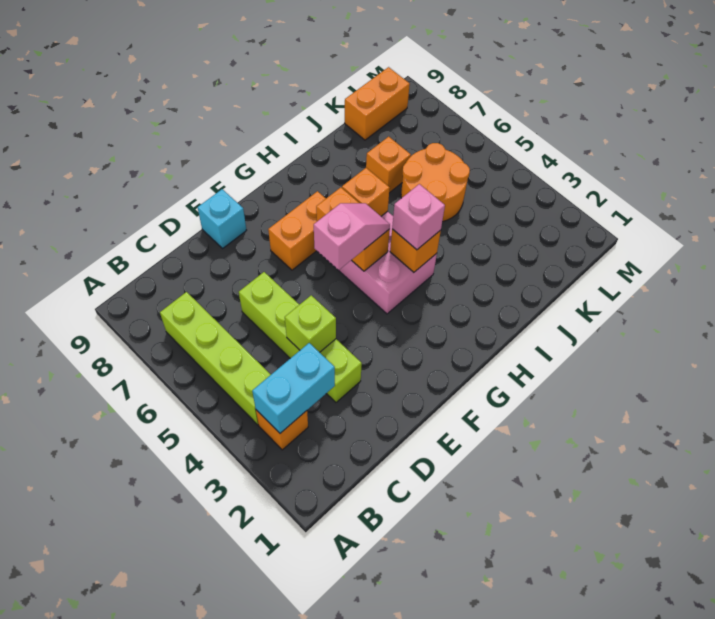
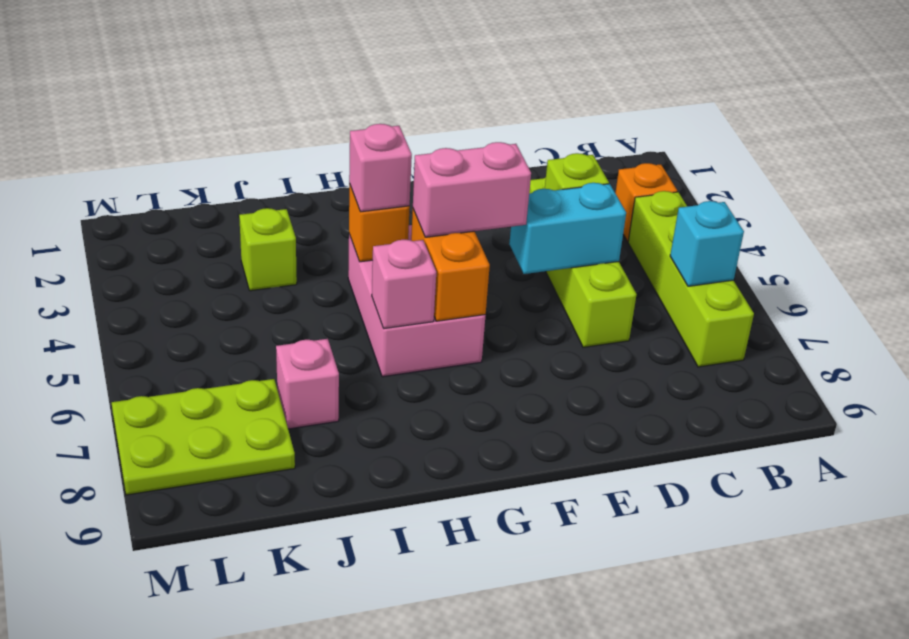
cyan 1x2 brick [252,343,335,433] -> cyan 1x2 brick moved to [509,183,626,274]
cyan 1x1 brick [198,189,247,248] -> cyan 1x1 brick moved to [670,201,744,286]
pink 1x2 slope [314,203,390,270] -> pink 1x2 brick [413,142,531,237]
orange 1x2 brick [268,191,326,270] -> none
orange 1x1 brick [342,168,390,216] -> pink 1x1 brick [372,240,436,329]
none -> lime 1x1 brick [239,208,297,291]
orange 2x2 round brick [401,143,470,222] -> none
orange 1x1 brick [366,137,411,193] -> pink 1x1 brick [276,339,339,429]
none -> lime 2x3 plate [112,379,295,495]
orange 1x2 brick [345,67,410,140] -> none

